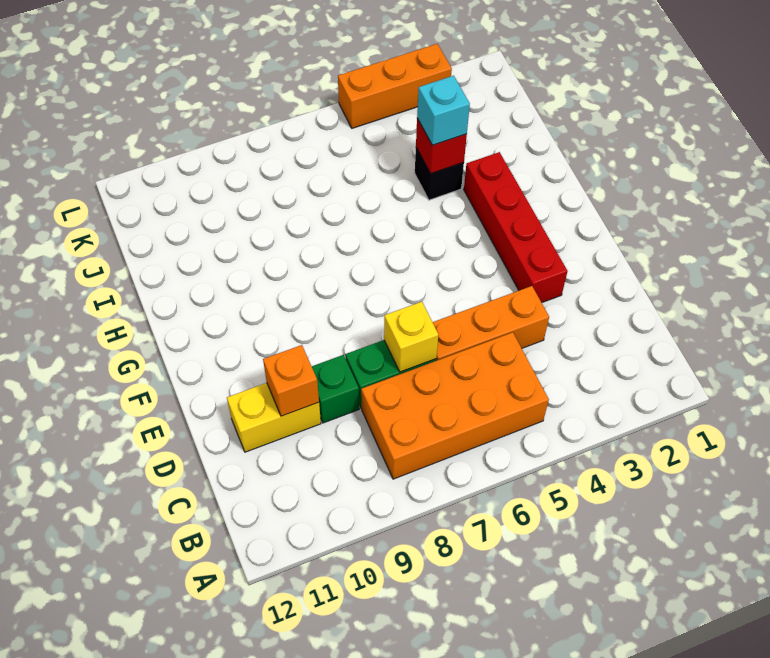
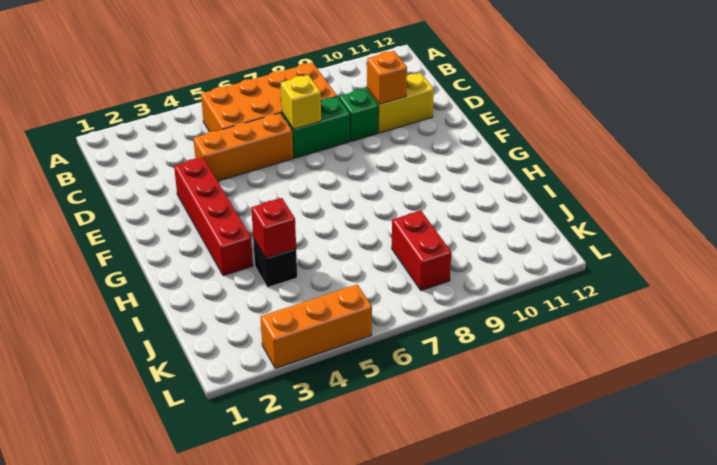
cyan 1x1 brick [417,76,470,145] -> none
none -> red 1x2 brick [392,211,451,291]

